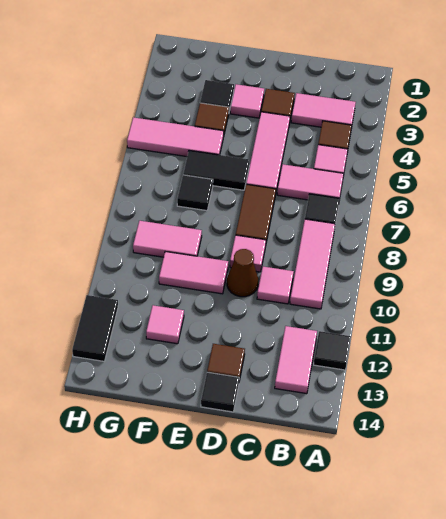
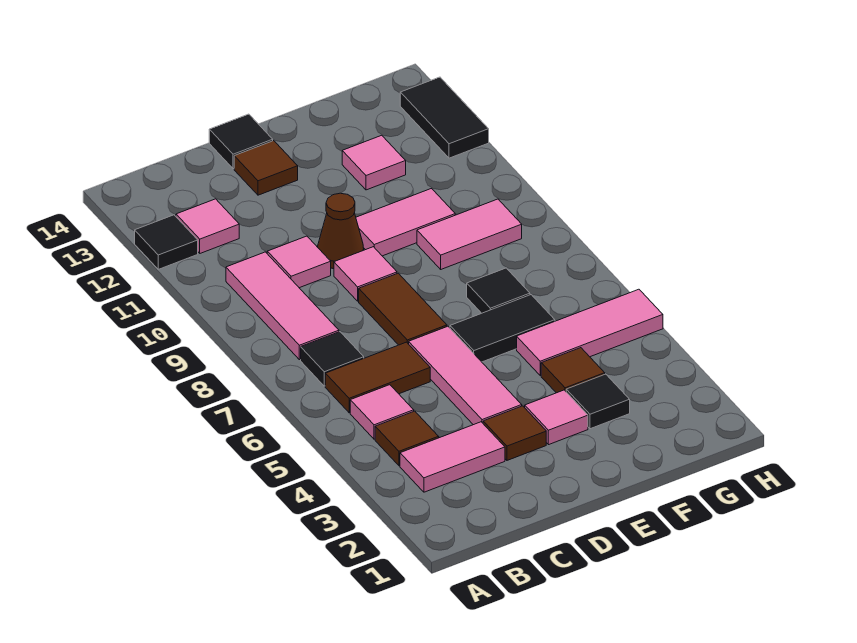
pink 1x2 tile [277,164,344,200] -> brown 1x2 tile [325,342,430,413]
pink 1x2 tile [275,326,317,394] -> pink 1x1 tile [176,199,239,253]

